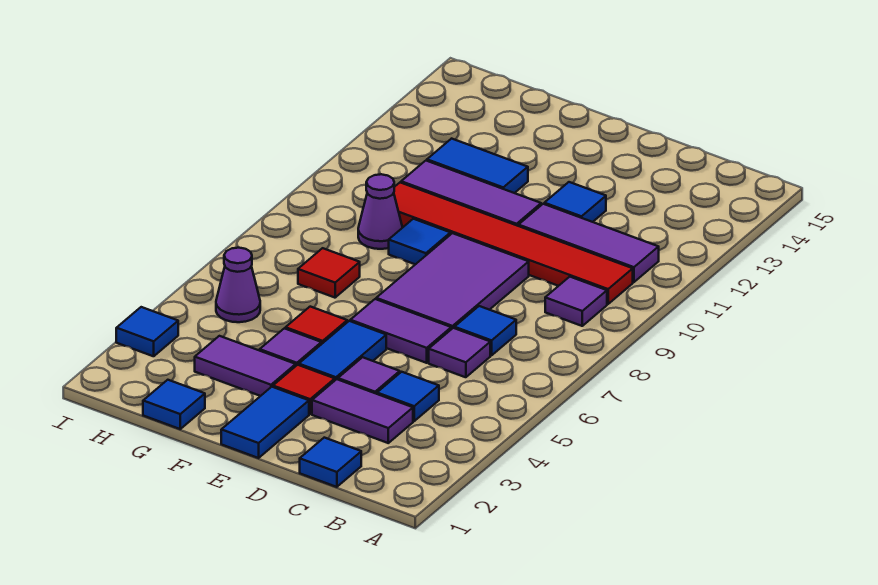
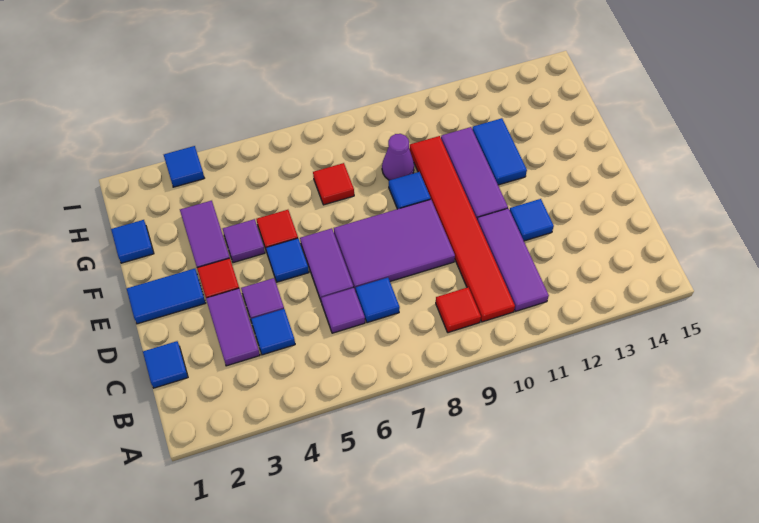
purple 1x1 tile [545,277,607,326] -> red 1x1 tile [436,287,481,333]
blue 1x2 tile [299,321,386,380] -> blue 1x1 tile [266,238,309,282]
purple 1x1 cone [216,248,260,322] -> none

